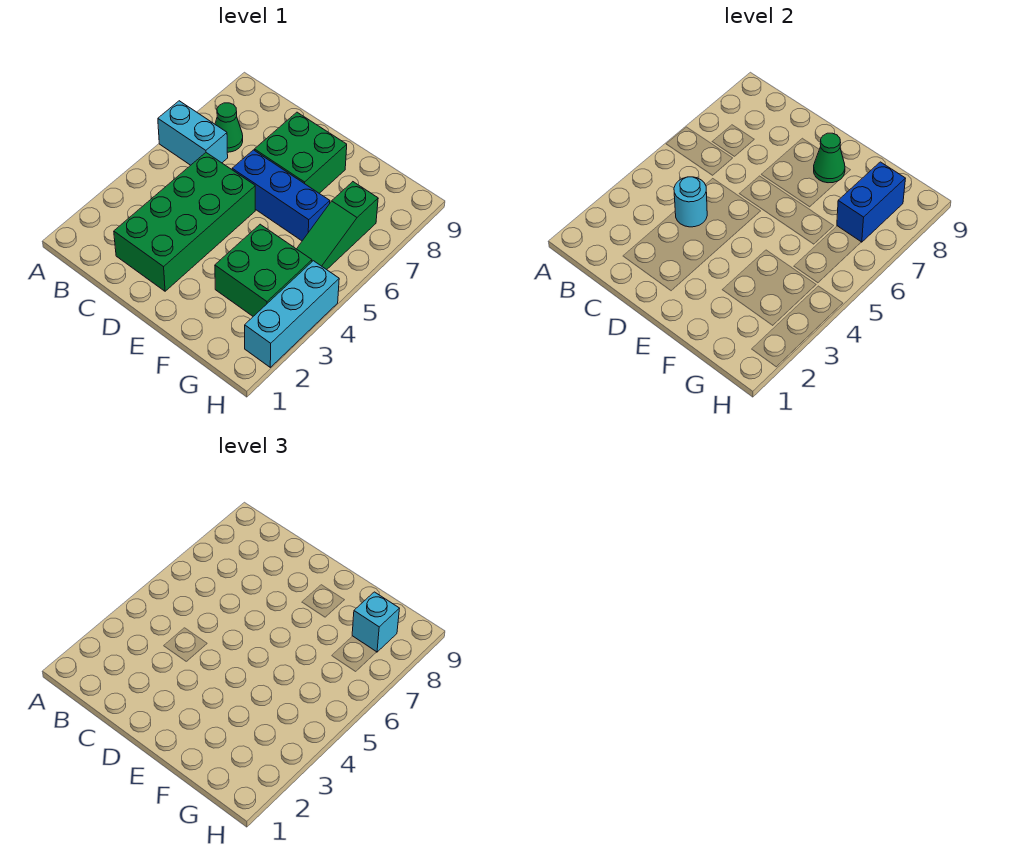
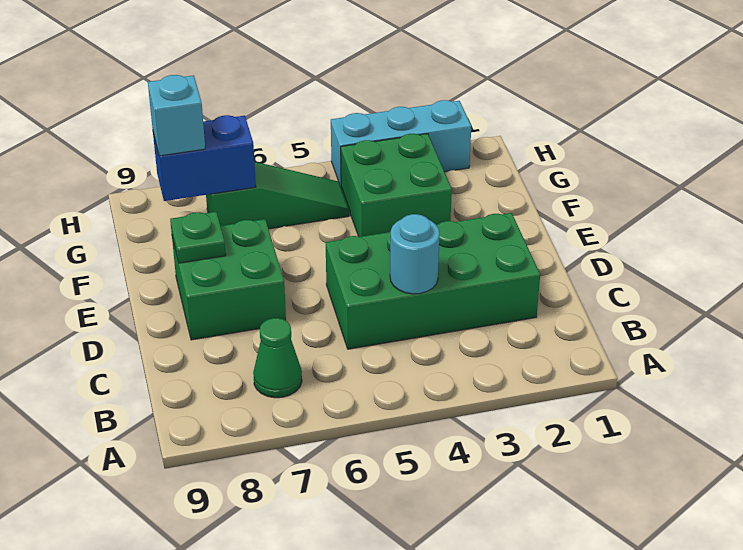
cyan 1x2 brick [158,101,228,165] -> none
blue 1x3 brick [232,150,330,241] -> none
green 1x1 cone [814,133,845,183] -> green 1x1 plate [170,212,226,263]

